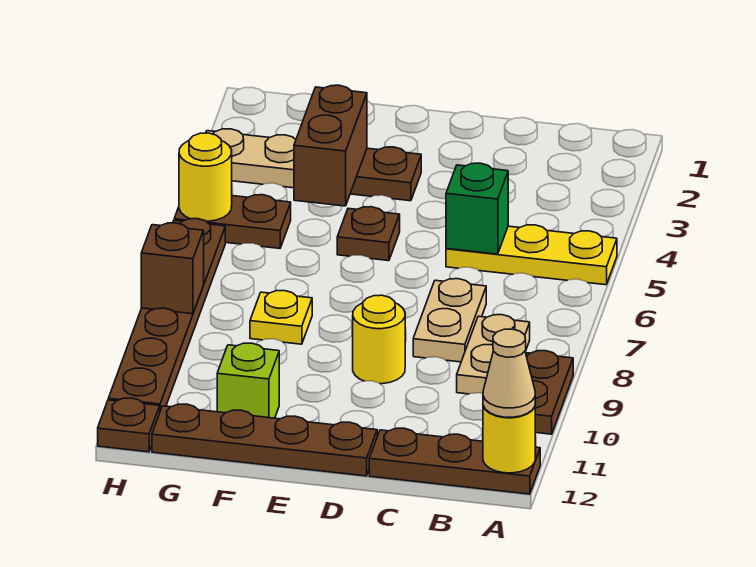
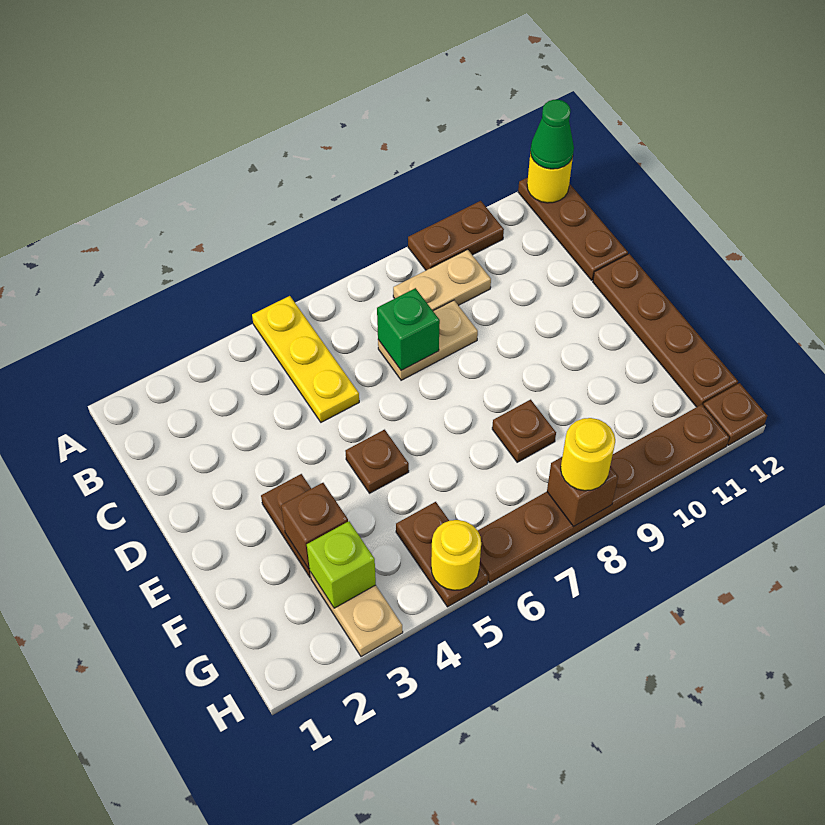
tan 1x1 cone [483,329,535,417] -> green 1x1 cone [530,100,574,169]
green 1x1 brick [446,163,508,254] -> green 1x1 brick moved to [377,288,440,371]
yellow 1x1 round brick [353,295,405,384] -> yellow 1x1 round brick moved to [561,418,615,491]
brown 1x2 brick [294,85,367,206] -> brown 1x1 brick [281,483,348,569]
yellow 1x1 plate [250,291,312,344] -> brown 1x1 plate [492,400,556,462]
lime 1x1 brick [217,343,279,418] -> lime 1x1 brick moved to [307,521,376,608]

